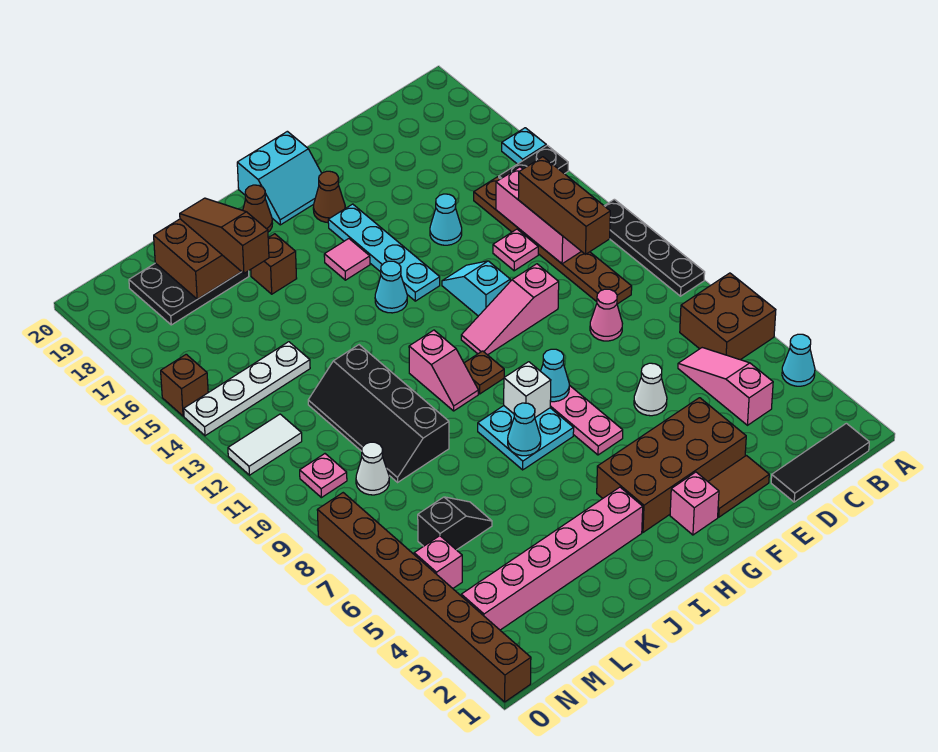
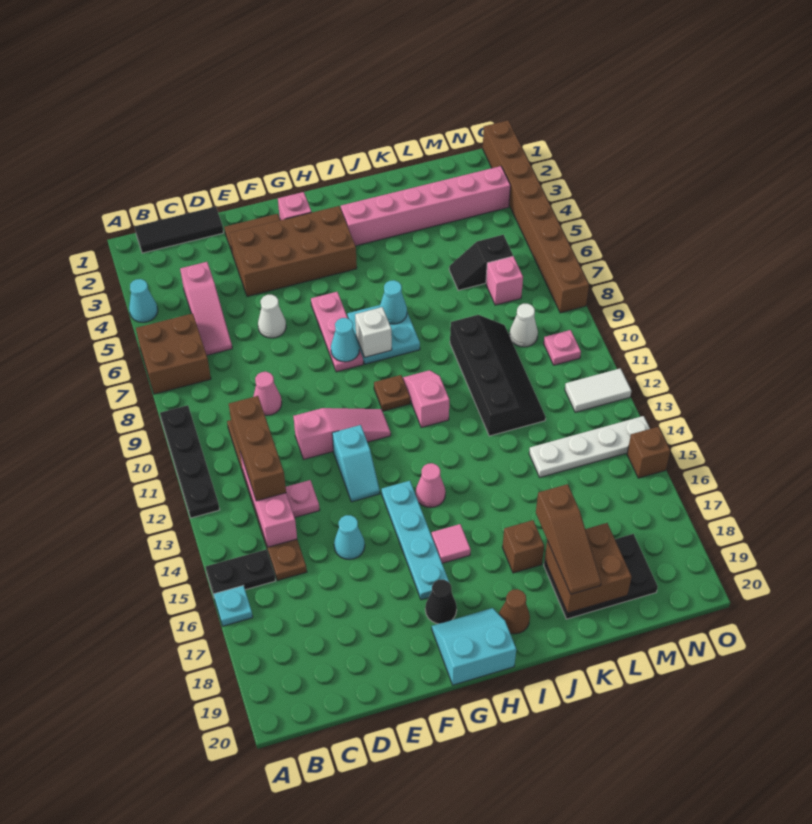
brown 1x1 cone [313,171,345,222] -> black 1x1 cone [425,580,457,624]
cyan 1x1 cone [375,261,407,313] -> pink 1x1 cone [416,463,446,508]
pink 1x1 brick [414,536,462,588] -> pink 1x1 brick moved to [486,256,523,305]

